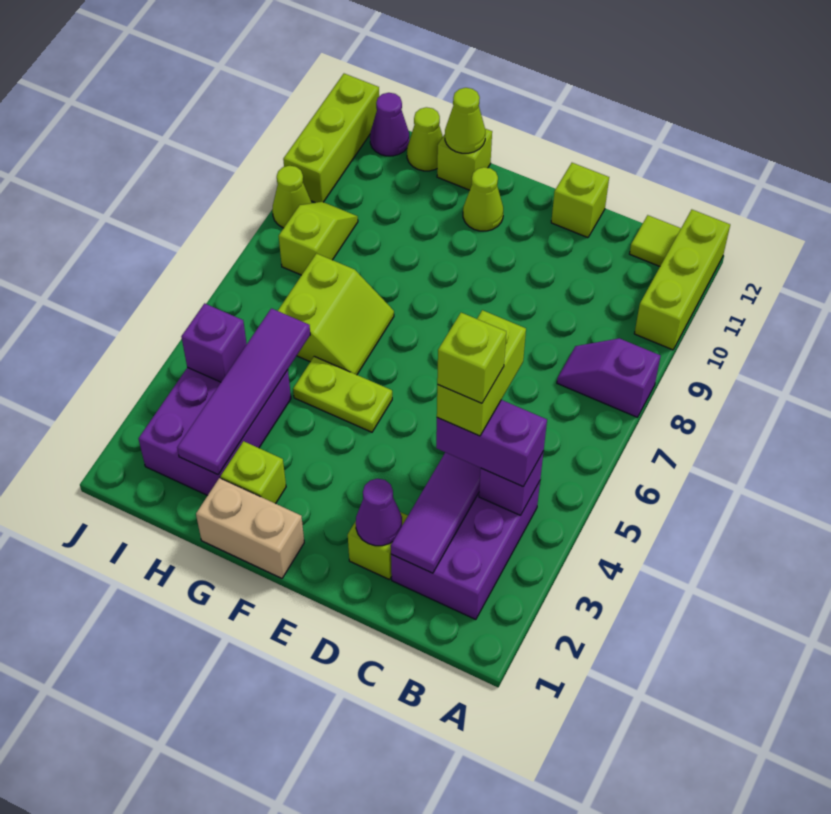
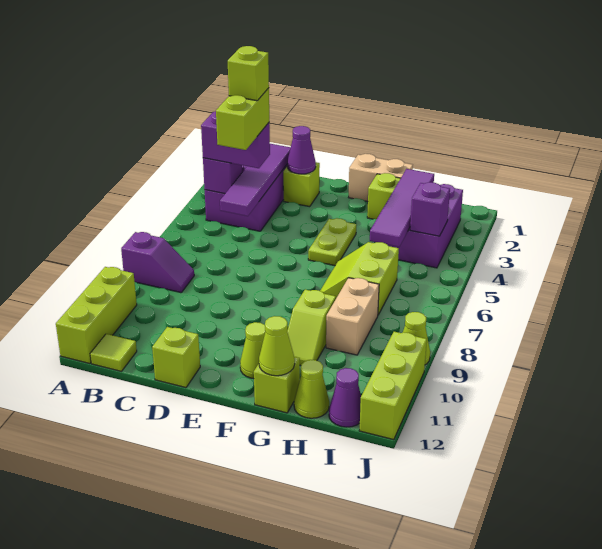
lime 1x2 plate [293,356,392,432] -> lime 1x2 plate turned to [308,218,356,266]
none -> tan 1x2 brick [326,278,379,355]
lime 1x2 slope [279,202,358,275] -> lime 1x2 slope moved to [287,290,336,366]

